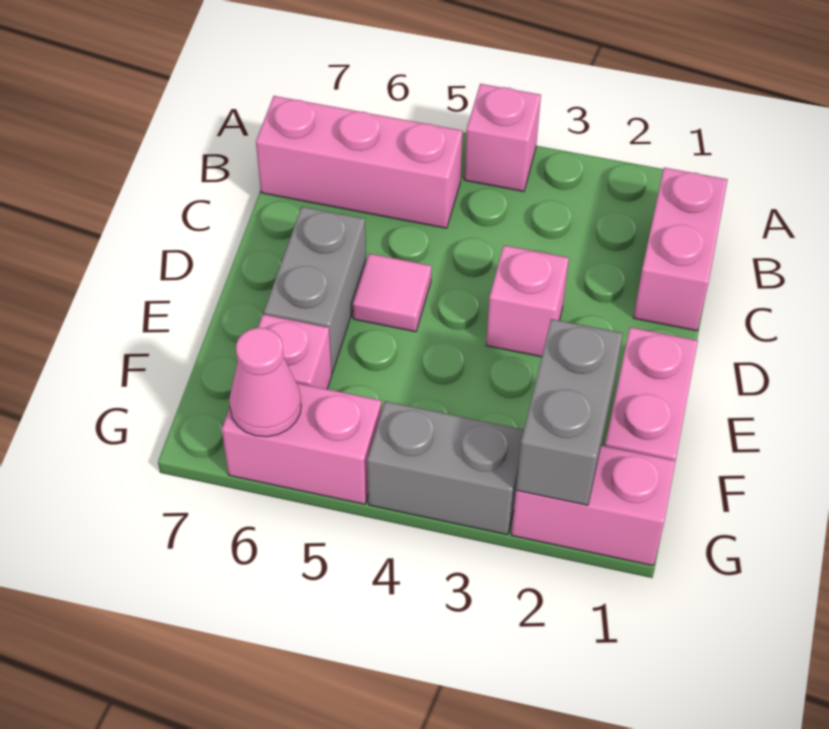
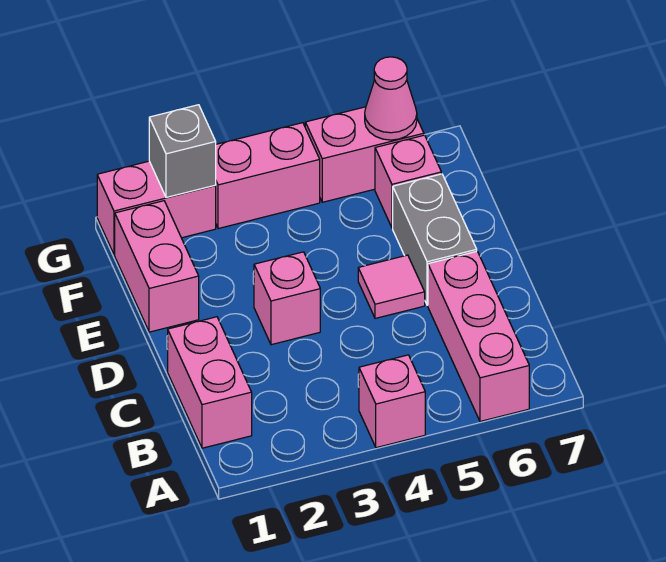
pink 1x3 brick [256,96,463,228] -> pink 1x3 brick turned to [428,251,529,421]
grey 1x2 brick [516,319,623,505] -> grey 1x1 brick [149,105,216,197]
grey 1x2 brick [367,401,524,535] -> pink 1x2 brick [215,123,320,229]

